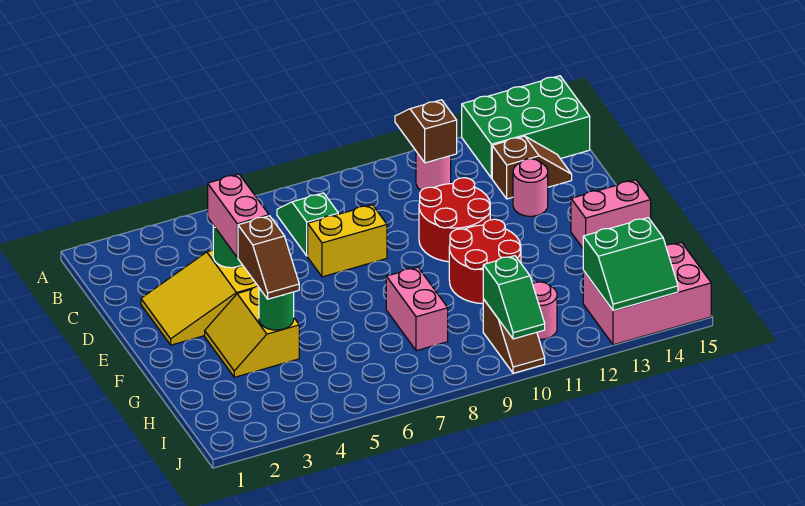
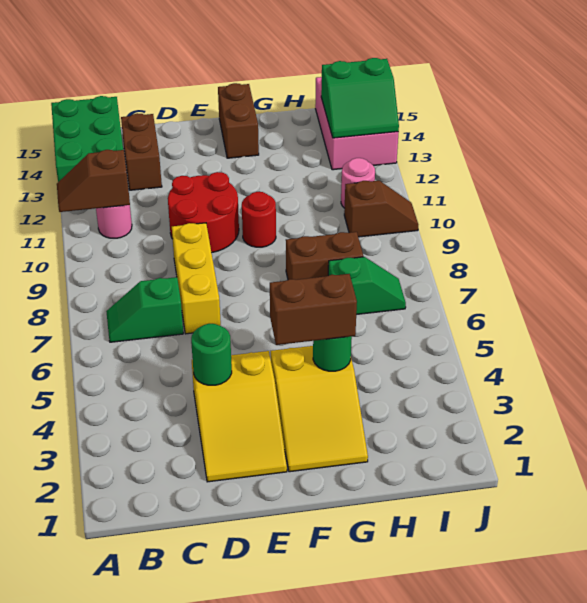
brown 1x2 slope [492,136,572,199] -> brown 1x2 brick [121,113,162,190]
pink 1x2 brick [208,174,269,258] -> none
yellow 1x2 brick [308,205,387,277] -> yellow 1x3 brick [172,223,221,334]
pink 1x1 round brick [513,159,548,216] -> none
yellow 2x2 slope [205,286,299,377] -> yellow 2x3 slope [271,346,368,472]
brown 1x2 slope [238,216,299,299] -> brown 1x2 brick [270,274,357,345]
red 2x2 round brick [449,219,521,304] -> red 1x1 round brick [242,192,276,247]
pink 1x2 brick [571,180,651,248] -> brown 1x2 brick [218,83,259,158]
pink 1x2 brick [386,267,448,351] -> brown 1x2 brick [286,232,363,280]
green 1x2 slope [483,256,545,339] -> green 1x2 slope moved to [328,257,406,315]
green 2x2 slope [583,218,678,310] -> green 2x2 slope turned to [321,58,399,138]

